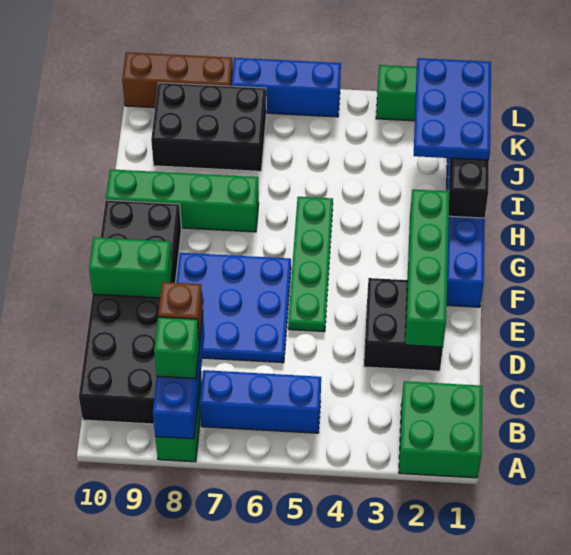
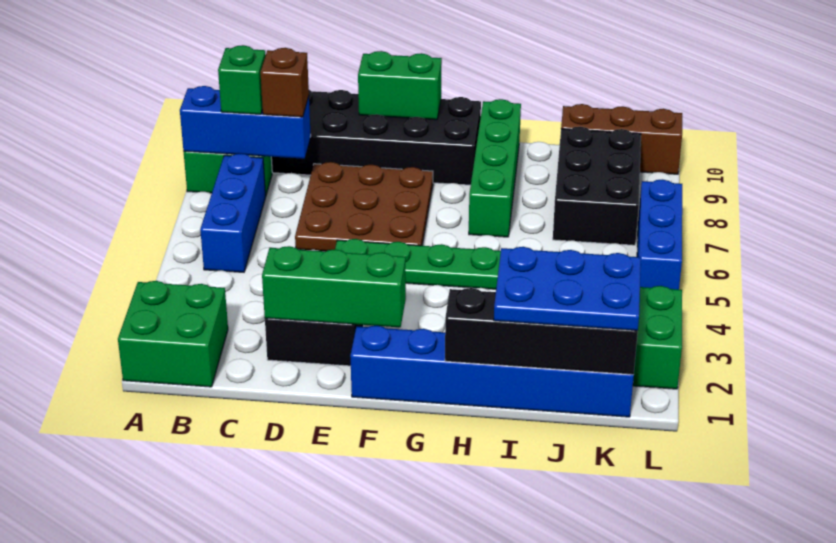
green 1x4 brick [405,189,449,347] -> green 1x3 brick [262,246,406,327]
blue 3x3 plate [176,253,291,363] -> brown 3x3 plate [295,162,433,251]
green 1x2 brick [89,237,172,298] -> green 1x2 brick turned to [358,51,442,120]
brown 1x3 brick [122,52,233,108] -> brown 1x3 brick turned to [561,104,682,174]

